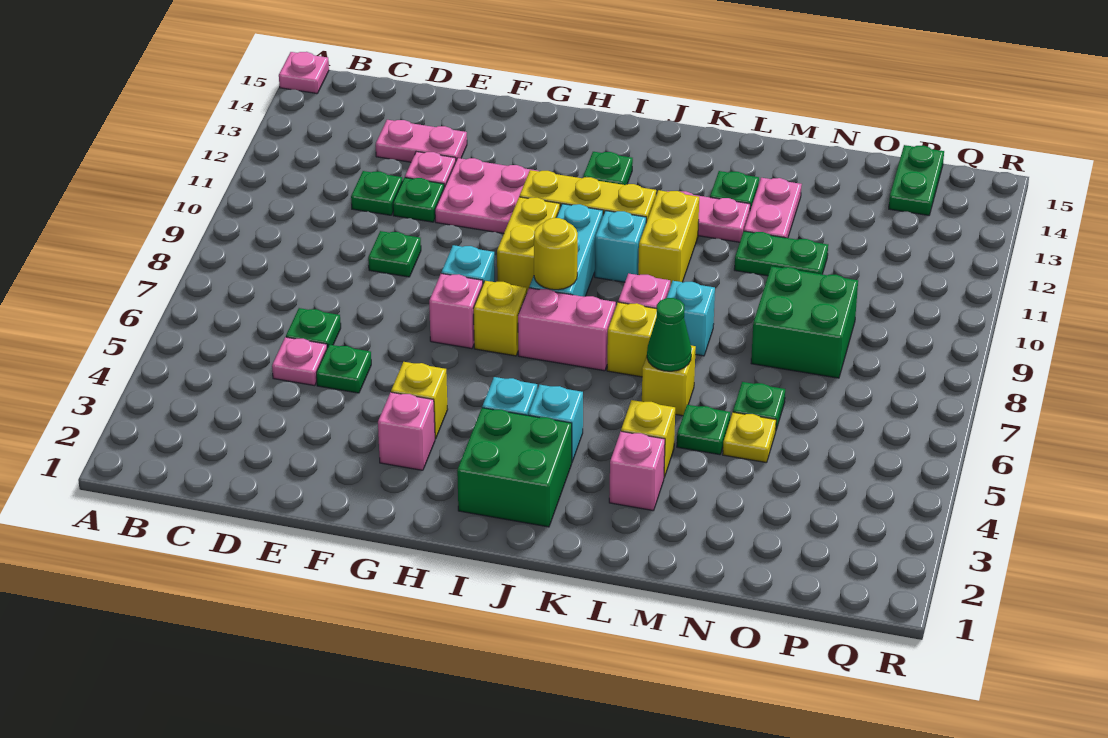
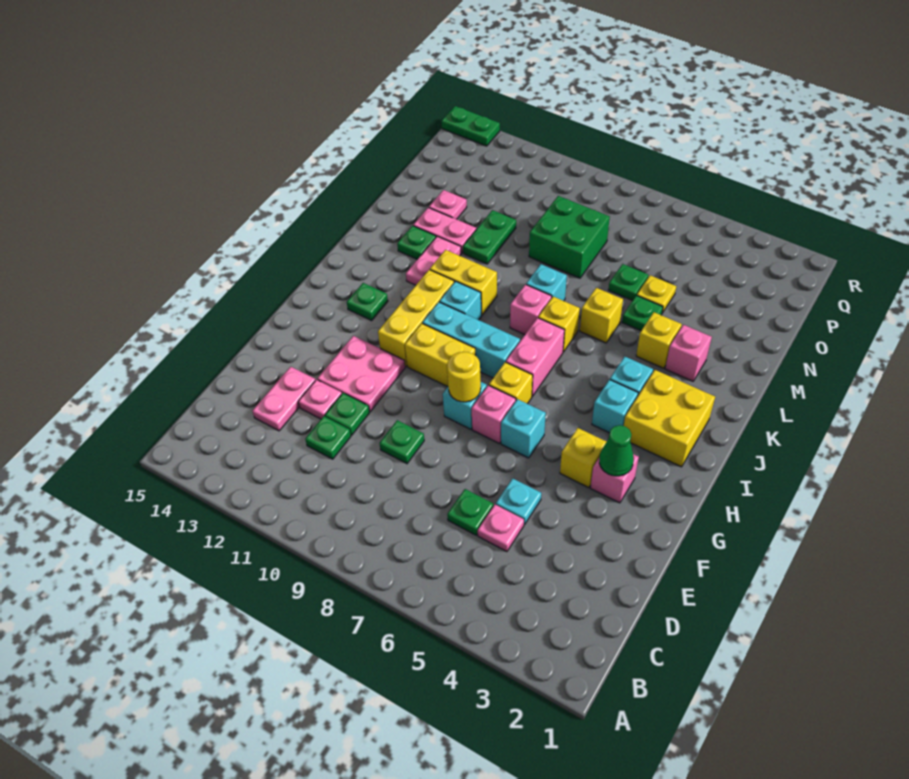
pink 1x1 plate [279,52,329,94] -> pink 1x1 plate moved to [429,190,467,219]
green 1x1 plate [316,345,371,393] -> cyan 1x1 plate [496,478,541,524]
none -> cyan 1x1 brick [501,399,546,458]
green 2x2 brick [457,408,572,527] -> yellow 2x2 brick [624,370,715,467]
yellow 1x1 round brick [534,218,578,290] -> yellow 1x1 round brick moved to [447,352,481,402]
green 1x1 cone [647,298,692,371] -> green 1x1 cone moved to [599,425,634,476]
green 1x2 plate [889,145,944,215] -> green 1x2 plate moved to [441,106,500,146]

